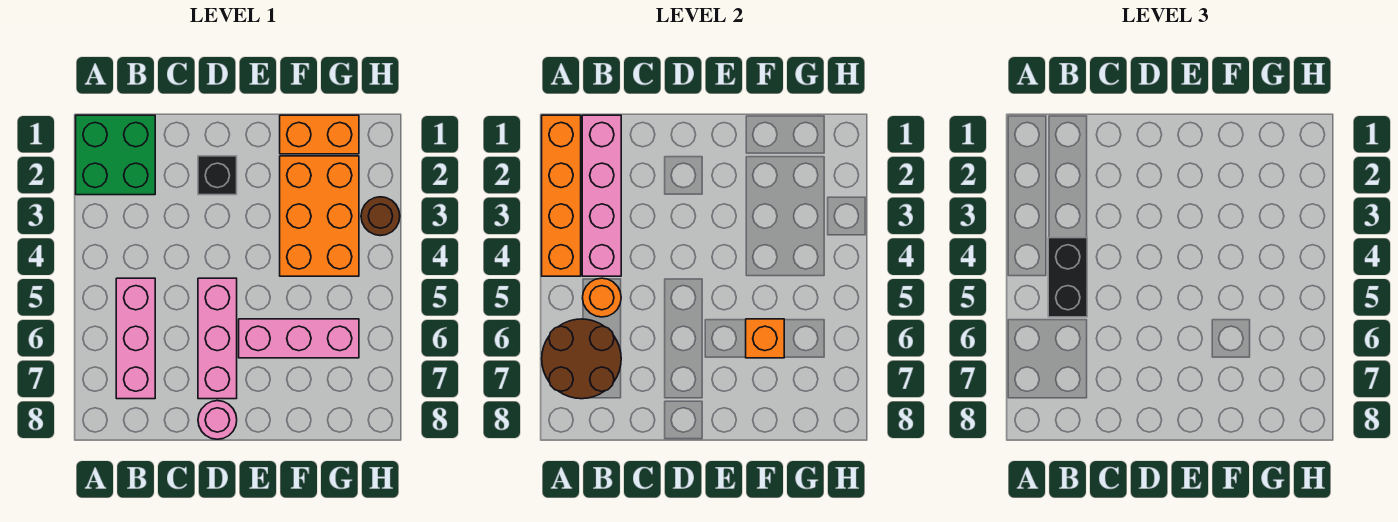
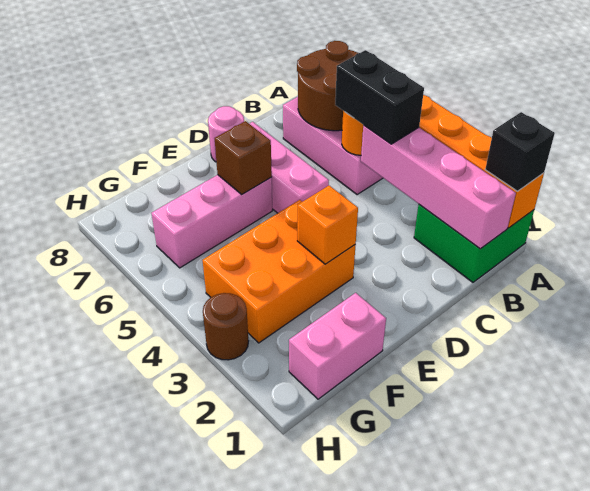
black 1x1 brick [198,156,237,195] -> black 1x1 brick moved to [485,112,555,191]
none -> brown 1x1 brick [215,121,272,194]
orange 1x2 brick [280,115,359,154] -> pink 1x2 brick [289,293,386,399]
orange 2x3 brick [280,156,359,276] -> orange 2x3 brick turned to [203,200,356,343]
orange 1x1 brick [746,319,784,358] -> orange 1x1 brick moved to [297,186,358,264]

